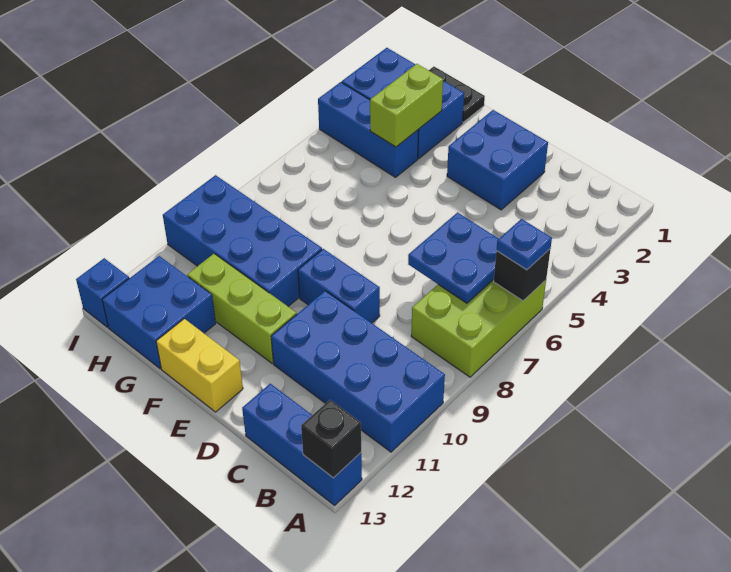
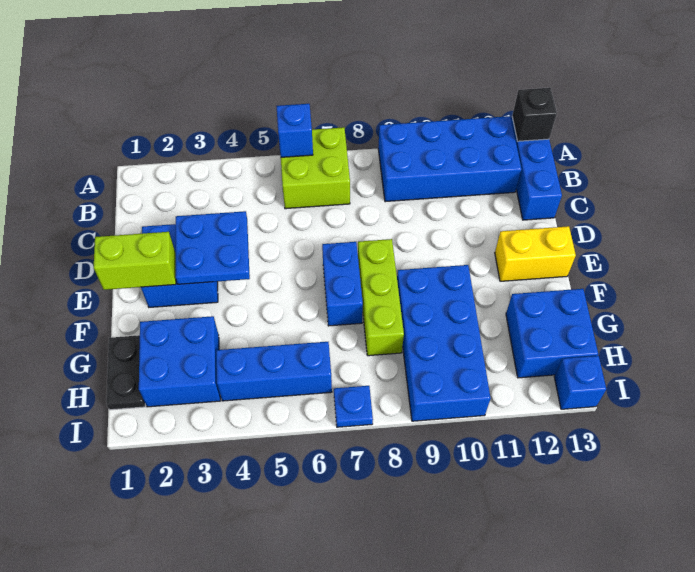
lime 2x3 brick [411,280,546,377] -> lime 2x2 brick [281,127,350,209]
black 1x1 brick [494,249,550,301] -> blue 1x1 brick [277,104,313,157]
blue 1x1 plate [497,219,552,270] -> blue 1x1 plate moved to [334,386,373,427]
blue 2x4 brick [271,291,445,452] -> blue 2x4 brick turned to [378,116,521,202]
blue 2x2 plate [408,213,499,303] -> blue 2x2 plate moved to [176,211,250,284]
blue 1x2 brick [298,249,380,323] -> blue 1x2 brick moved to [322,242,363,326]
lime 1x3 brick [187,254,297,364] -> lime 1x3 brick moved to [358,239,404,356]
yellow 1x2 brick [156,319,243,412] -> yellow 1x2 brick turned to [495,226,576,281]
blue 2x3 brick [342,48,464,158] -> blue 2x2 brick [139,316,220,407]
lime 1x2 brick [370,64,443,147] -> lime 1x2 brick moved to [94,232,176,290]
blue 1x3 brick [318,82,419,177] -> blue 1x3 brick turned to [216,342,332,401]

